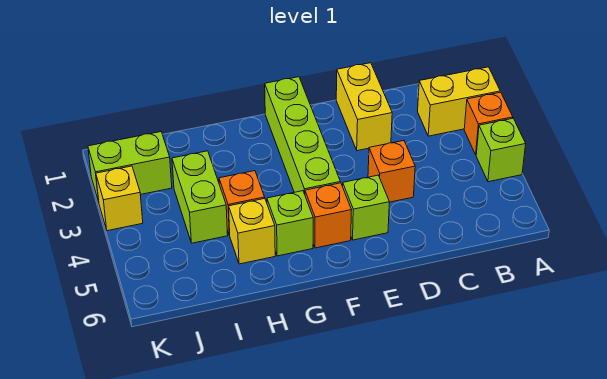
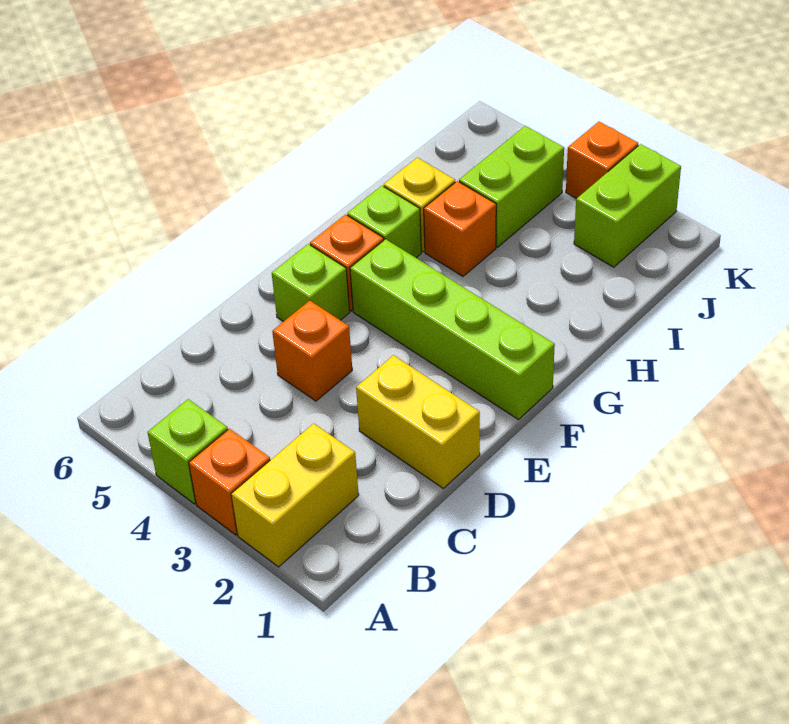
lime 1x2 brick [172,151,228,243] -> lime 1x2 brick turned to [459,126,564,247]
yellow 1x1 brick [96,166,143,231] -> orange 1x1 brick [566,122,638,199]

